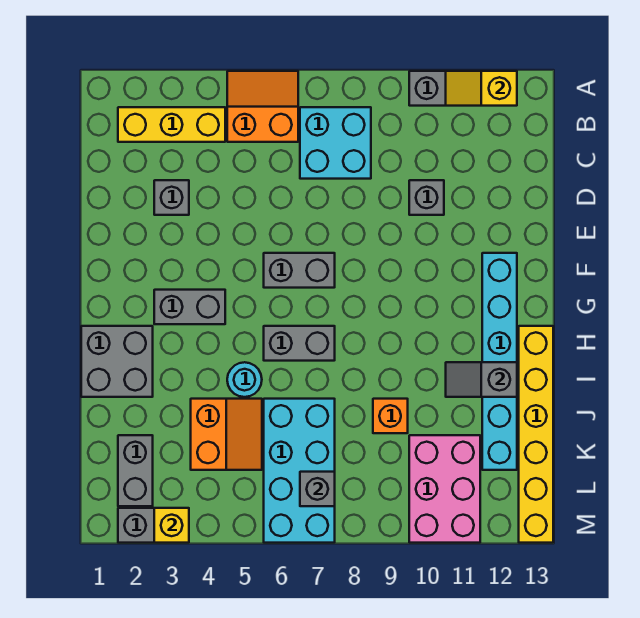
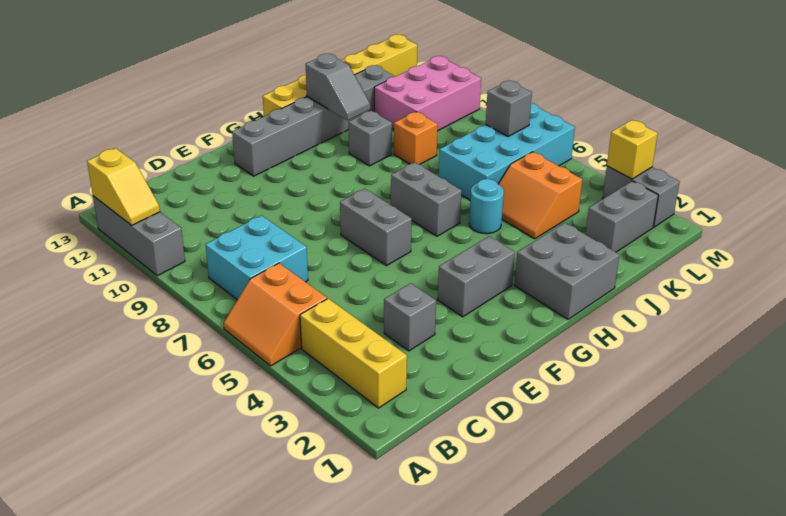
grey 1x1 brick [409,180,444,215] -> grey 1x1 brick moved to [349,111,392,166]
cyan 1x6 brick [482,253,517,470] -> grey 1x6 brick [232,65,395,176]
grey 1x2 brick [154,290,225,324] -> grey 1x2 brick turned to [438,236,515,317]
orange 2x2 slope [191,399,262,470] -> orange 2x2 slope turned to [499,152,582,239]

